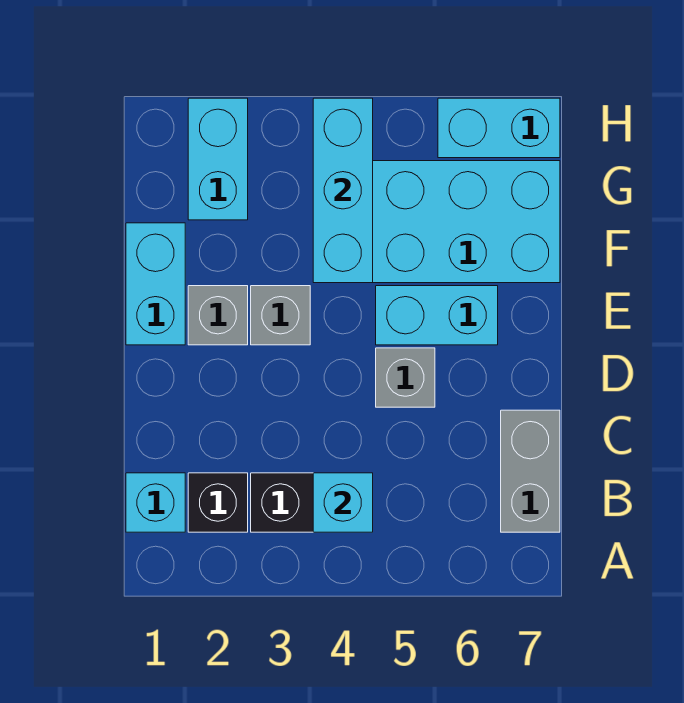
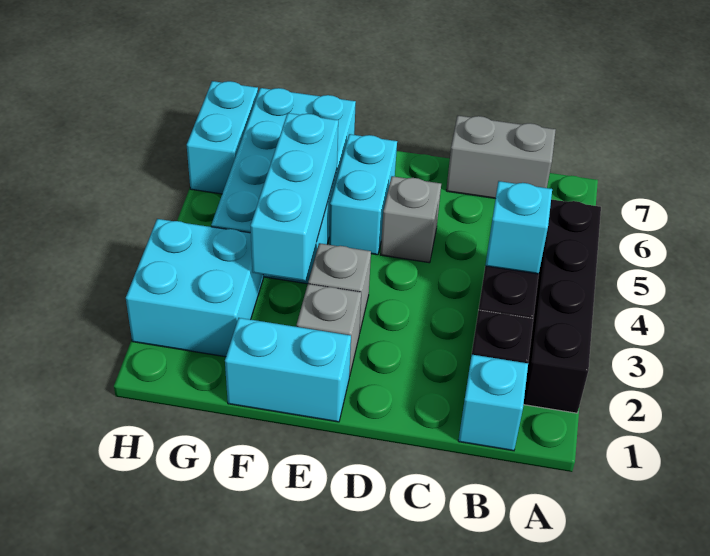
none -> black 1x4 brick [524,199,601,413]
cyan 1x3 brick [313,98,373,283] -> cyan 1x3 brick turned to [251,113,338,281]
cyan 1x2 brick [188,98,248,220] -> cyan 2x2 brick [126,219,263,357]

